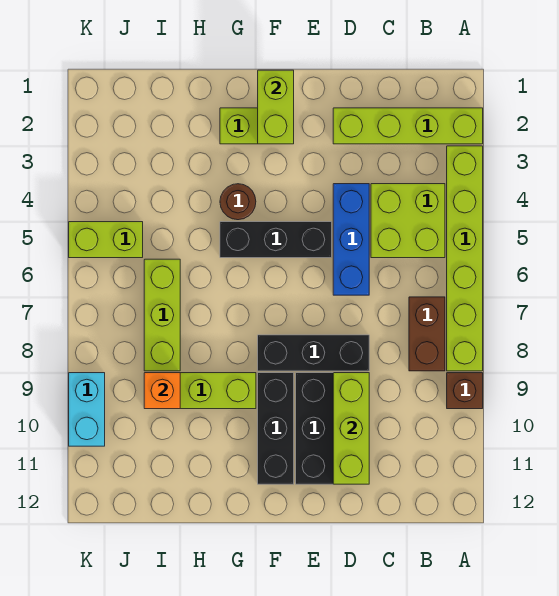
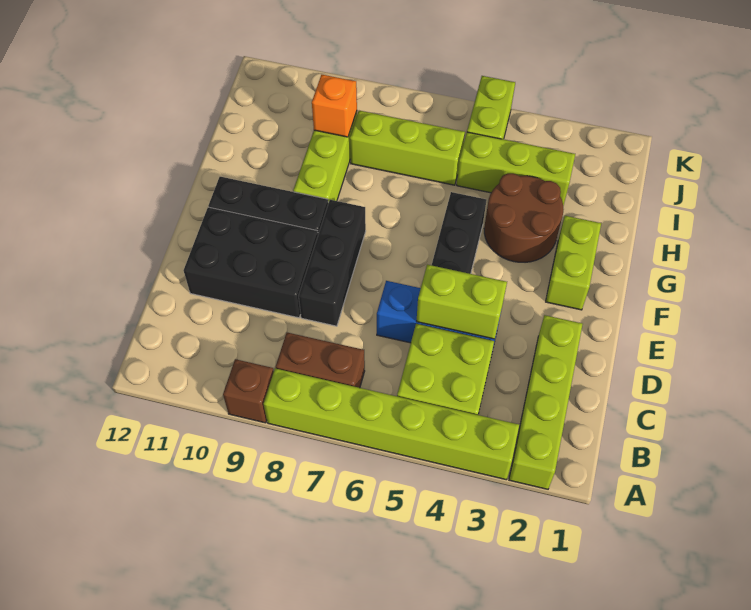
lime 1x3 brick [333,373,369,484] -> lime 1x3 brick moved to [457,132,575,206]
lime 1x2 brick [258,70,294,144] -> lime 1x2 brick moved to [416,265,507,339]
brown 1x1 round brick [220,184,256,220] -> brown 2x2 round brick [484,173,564,262]
cyan 1x2 brick [69,373,105,446] -> none

